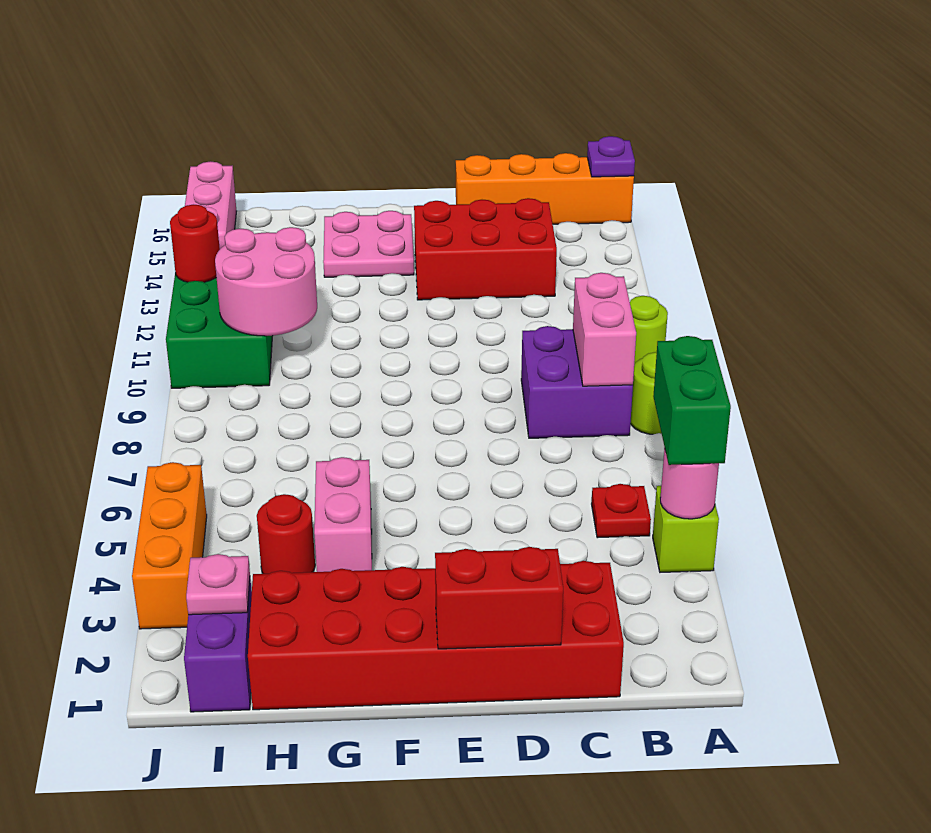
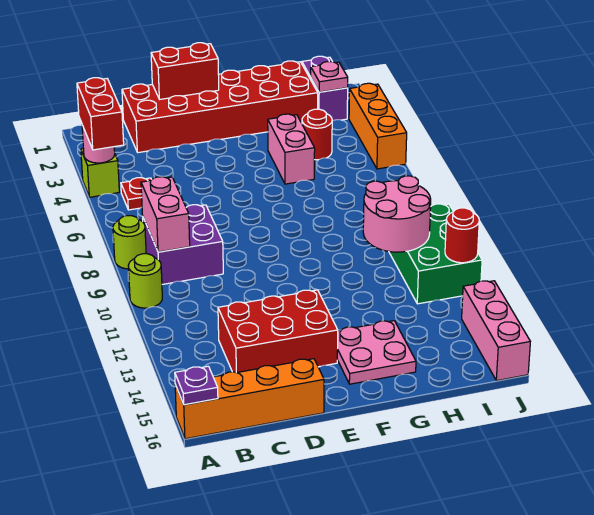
green 1x2 brick [653,336,731,465] -> red 1x2 brick [77,78,124,150]

